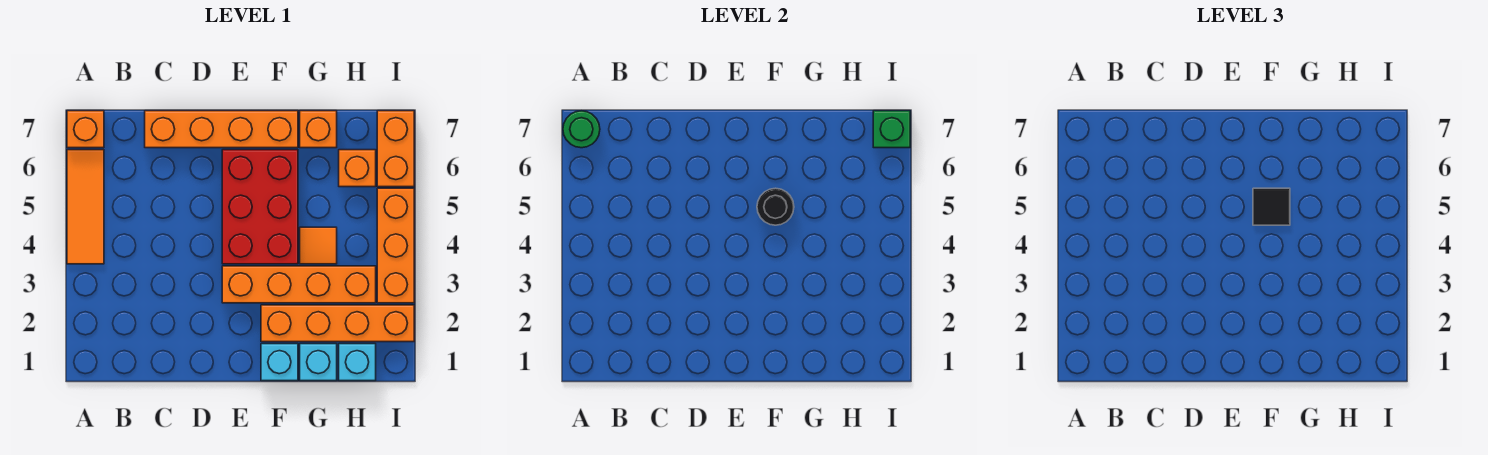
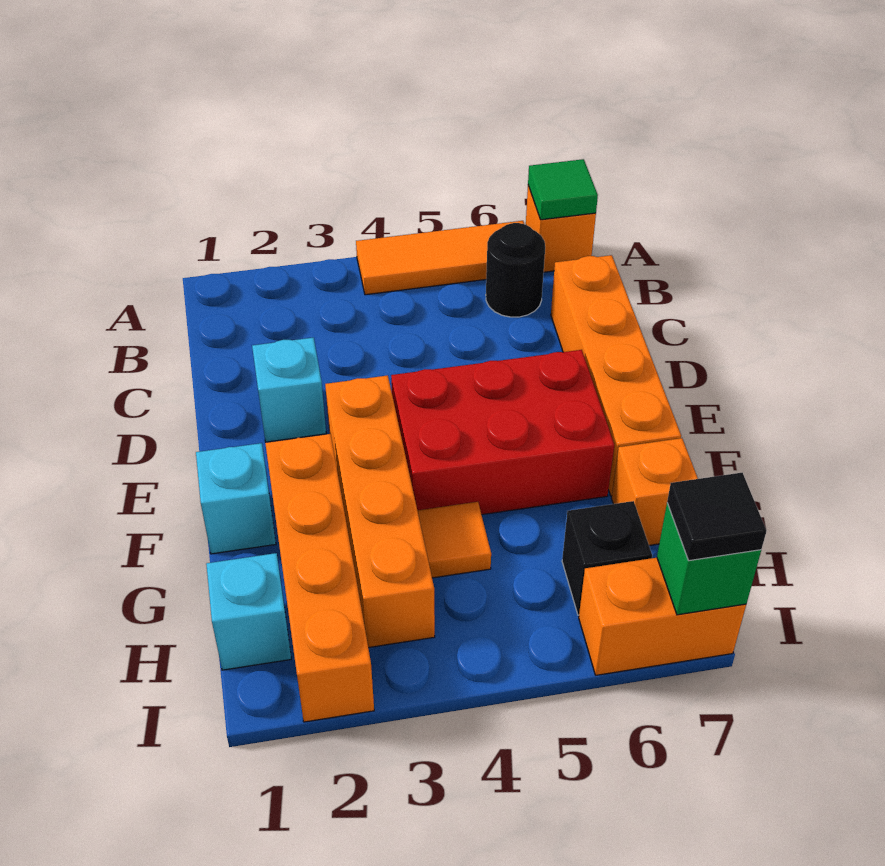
green 1x1 round brick [563,111,600,148] -> green 1x1 tile [528,159,598,220]
black 1x1 round brick [757,188,794,225] -> black 1x1 round brick moved to [486,223,545,317]
black 1x1 tile [1253,188,1290,225] -> black 1x1 tile moved to [667,473,767,561]
cyan 1x1 brick [300,344,337,381] -> cyan 1x1 brick moved to [252,338,326,442]
orange 1x1 brick [339,150,376,187] -> black 1x1 brick [562,501,652,615]
orange 1x3 brick [377,188,414,303] -> none

